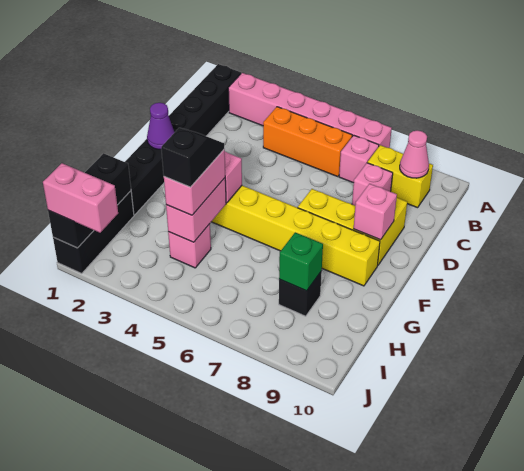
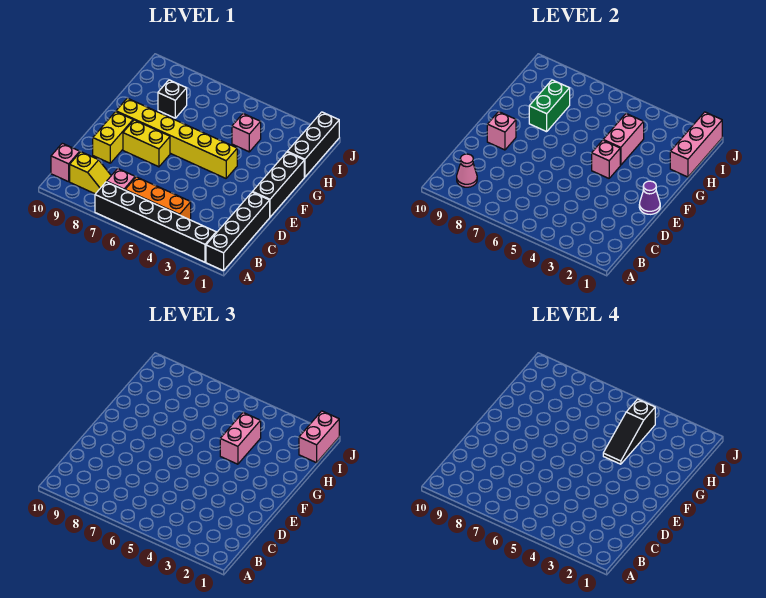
pink 1x6 brick [228,73,392,148] -> black 1x6 brick [95,182,216,262]
yellow 1x2 brick [367,145,433,208] -> yellow 1x2 slope [70,152,111,194]
pink 1x1 brick [352,163,393,206] -> pink 1x1 brick moved to [51,143,80,182]
black 1x2 slope [161,128,224,187] -> black 1x3 slope [603,399,655,464]
black 1x3 brick [48,153,131,248] -> pink 1x3 brick [670,112,722,177]
green 1x1 brick [279,232,323,291] -> green 1x2 brick [529,80,570,132]
pink 1x2 brick [43,163,118,233] -> pink 1x2 brick turned to [299,411,339,463]

